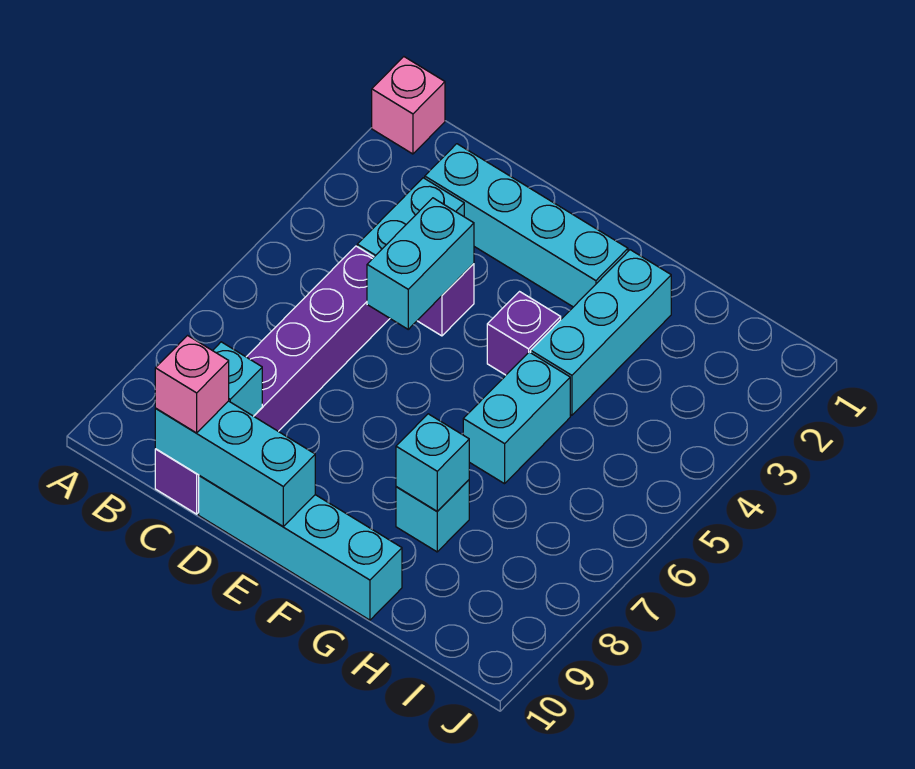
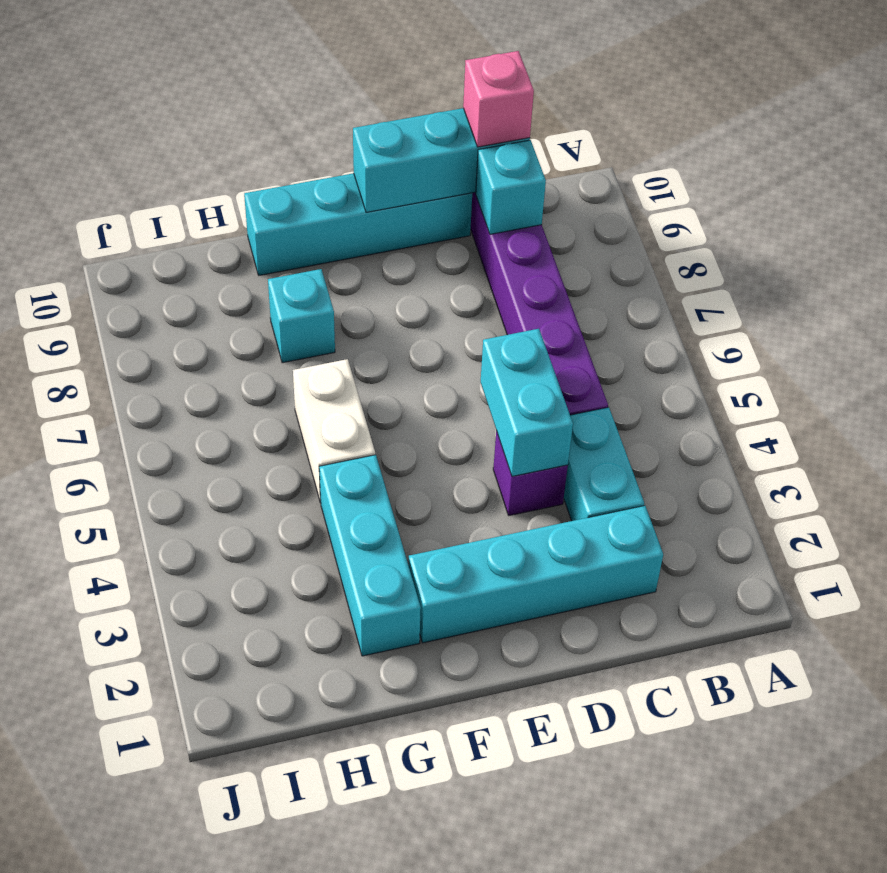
pink 1x1 brick [372,57,445,154] -> none
purple 1x1 brick [487,292,561,375] -> none
cyan 1x2 brick [463,352,570,484] -> white 1x2 brick [293,359,375,503]
cyan 1x1 brick [396,414,469,511] -> none

